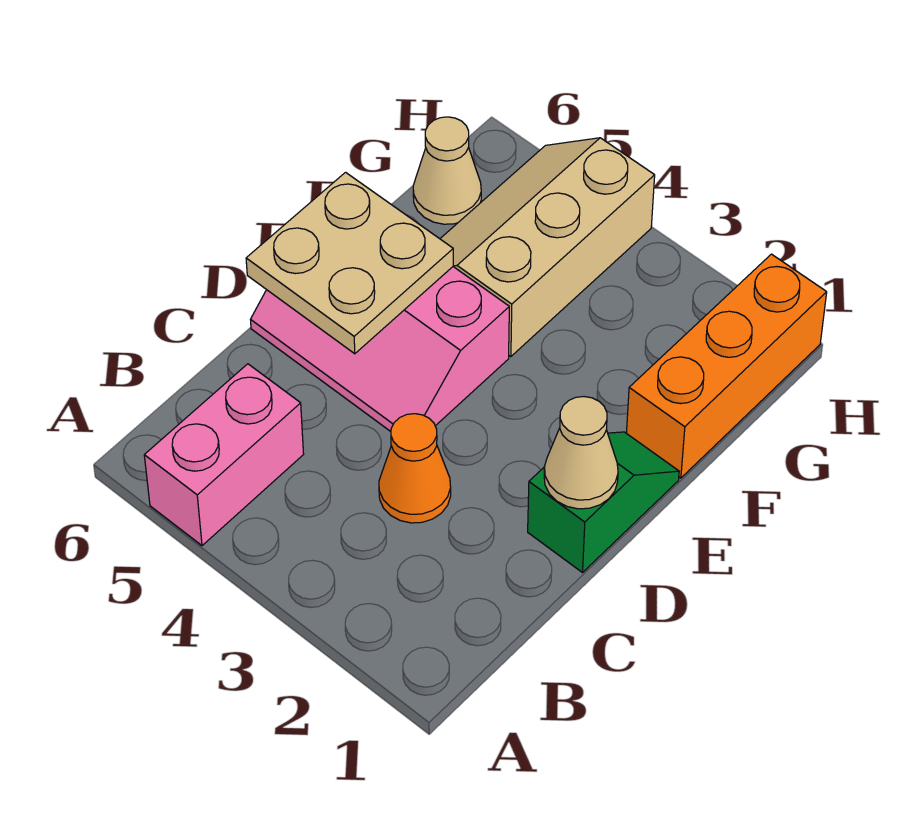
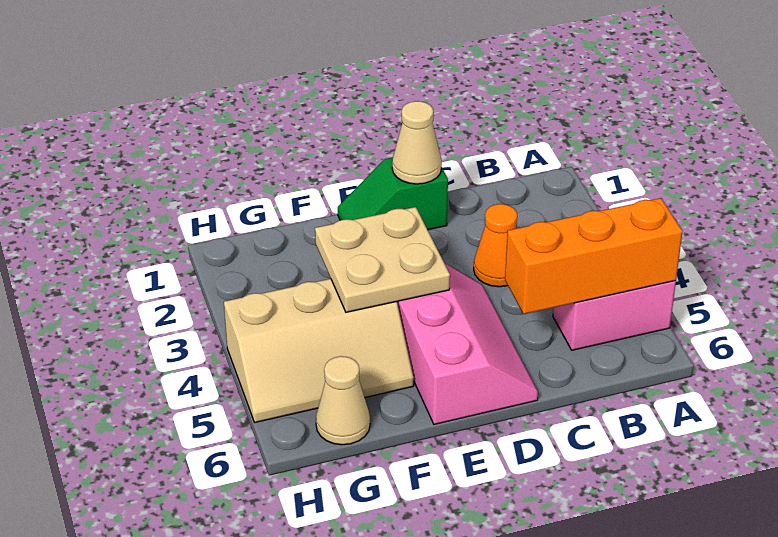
tan 2x2 plate [246,172,453,354] -> tan 2x2 plate moved to [315,207,450,312]
orange 1x3 brick [626,254,827,478] -> orange 1x3 brick moved to [505,198,683,314]

